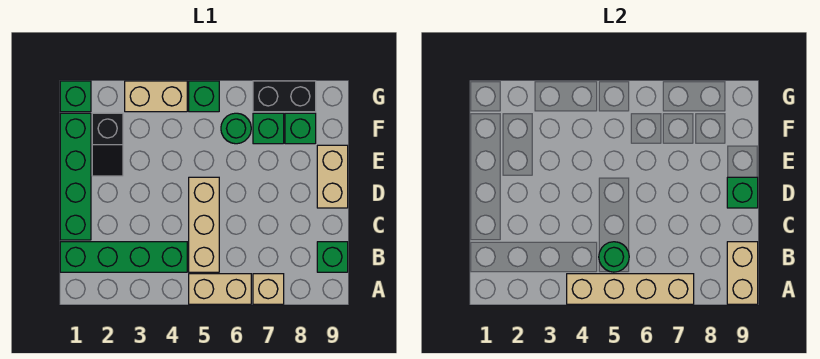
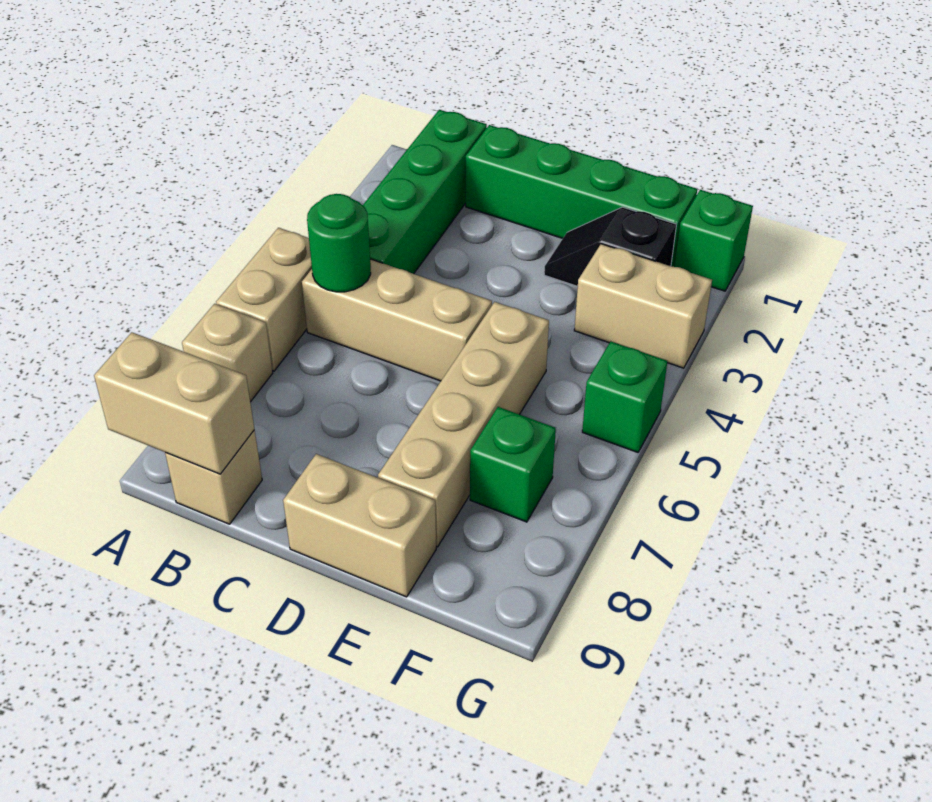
tan 1x4 brick [567,274,694,304] -> tan 1x4 brick moved to [378,302,549,547]
green 1x1 brick [317,242,348,272] -> tan 1x1 brick [165,430,262,524]
green 1x1 brick [727,177,758,208] -> none
green 1x1 round brick [221,113,251,144] -> none
green 1x1 brick [285,113,316,144] -> none
tan 1x2 brick [125,81,187,112] -> tan 1x2 brick turned to [574,244,712,368]
black 1x2 brick [253,81,316,112] -> none

